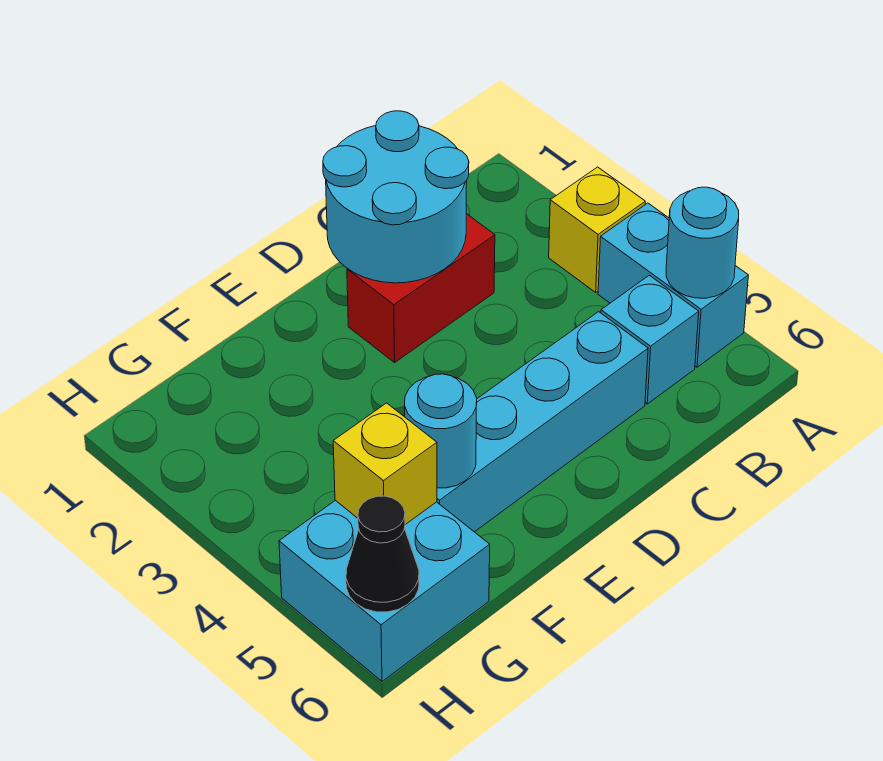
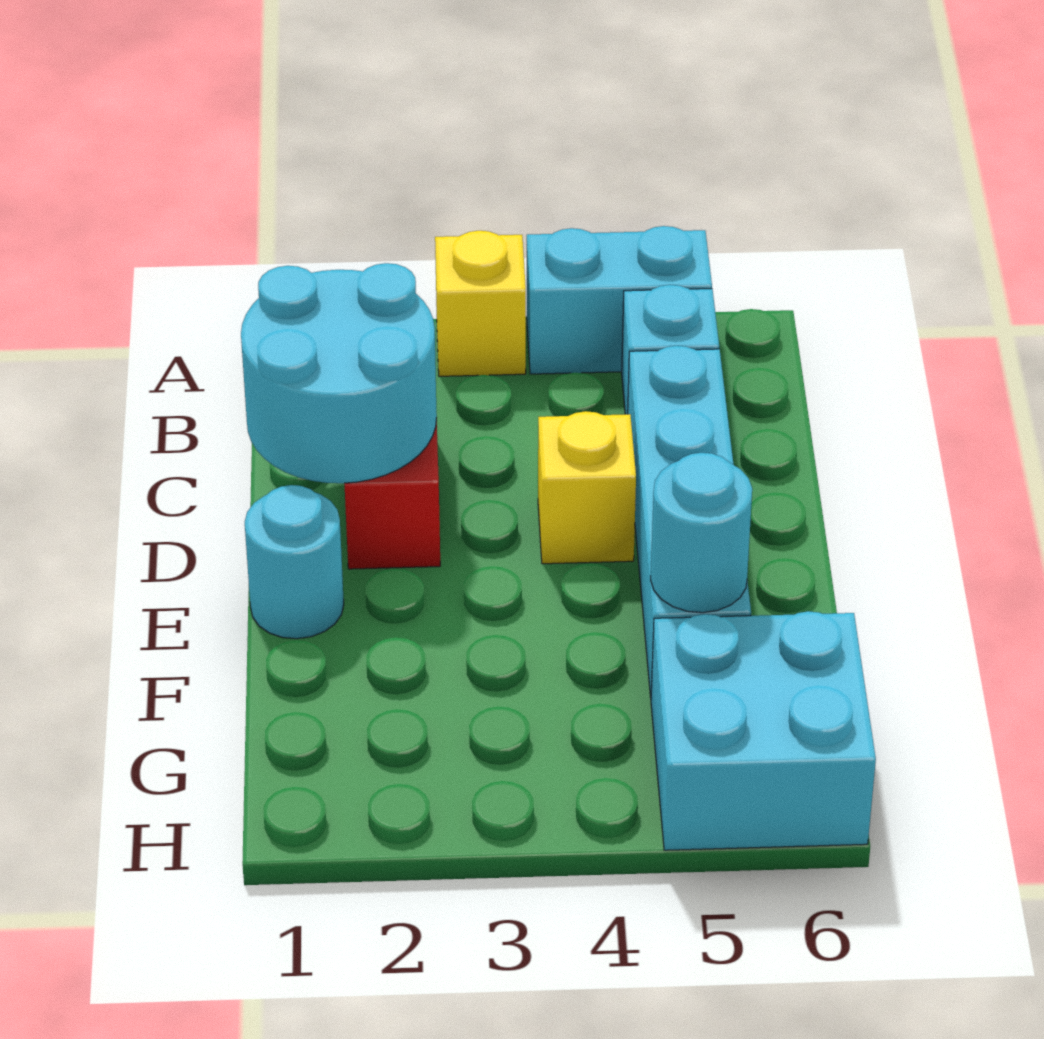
cyan 1x1 round brick [666,187,739,298] -> cyan 1x1 round brick moved to [245,485,344,639]
yellow 1x1 brick [333,403,437,525] -> yellow 1x1 brick moved to [538,411,636,564]
black 1x1 cone [346,496,419,612] -> none

